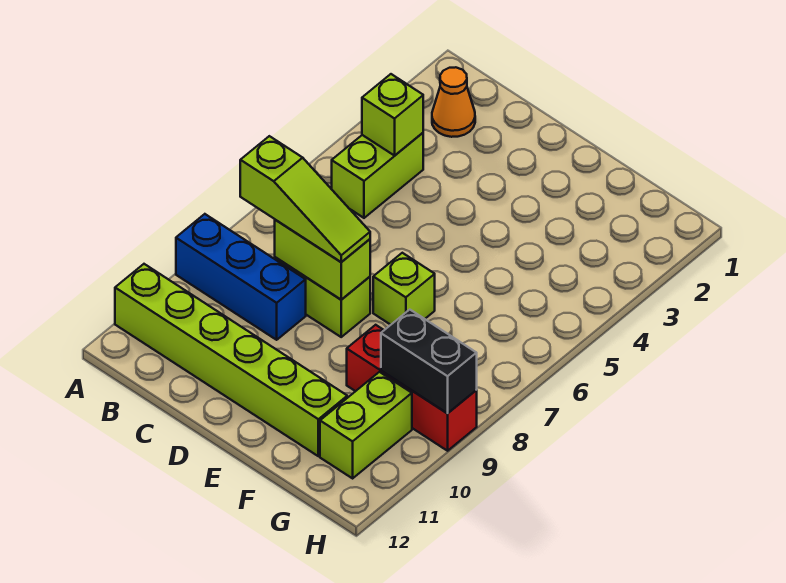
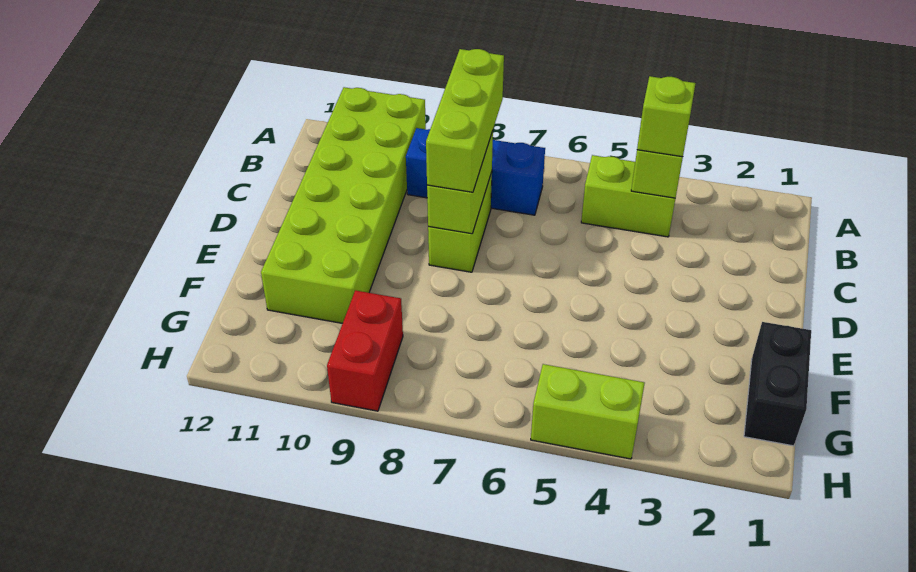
blue 1x3 brick [176,214,306,340] -> blue 1x3 brick turned to [406,128,545,215]
lime 1x6 brick [115,264,347,456] -> lime 2x6 brick [261,87,426,323]
orange 1x1 cone [432,67,475,137] -> none
lime 1x3 slope [240,136,370,262] -> lime 1x3 brick [426,49,504,192]
lime 1x1 brick [373,253,435,325] -> lime 1x1 brick moved to [637,76,696,157]
red 1x3 brick [347,325,477,451] -> red 1x2 brick [327,290,403,411]
black 1x2 brick [381,310,477,413] -> black 1x2 brick moved to [744,322,811,446]
lime 1x2 brick [320,372,412,478] -> lime 1x2 brick moved to [531,364,645,459]

